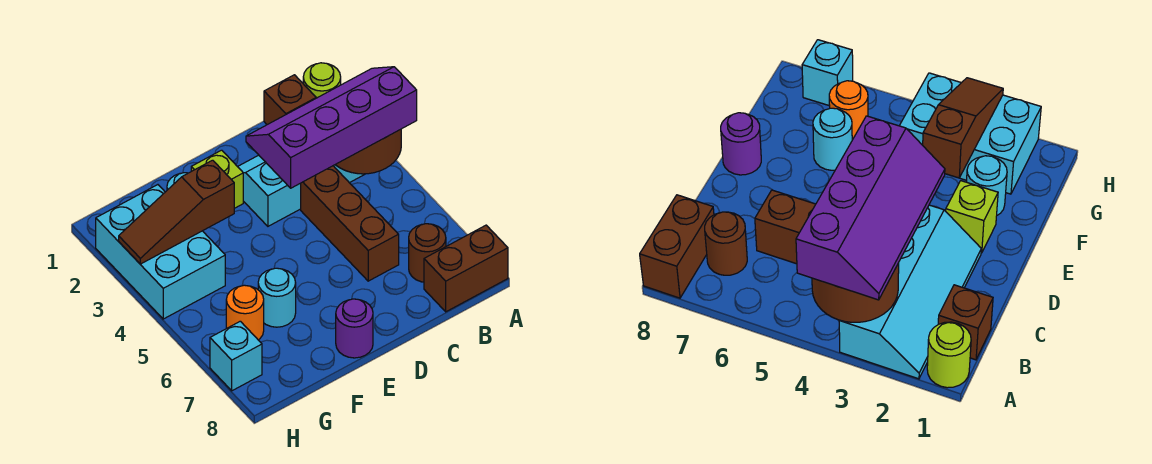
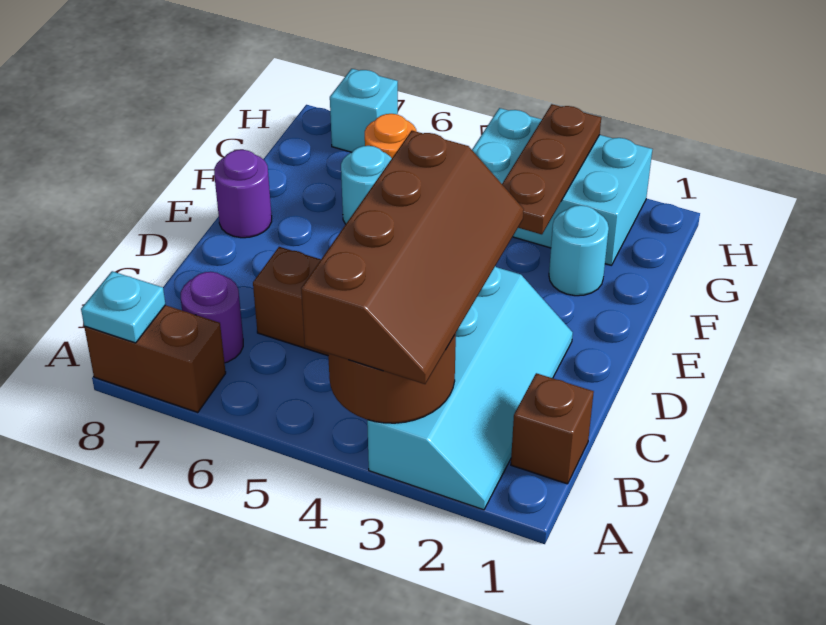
lime 1x1 round brick [303,63,341,98] -> none
purple 2x4 slope [246,67,417,188] -> brown 2x4 slope [301,131,524,384]
brown 1x2 brick [424,225,508,312] -> brown 1x2 brick turned to [84,305,226,413]
none -> cyan 1x1 plate [81,271,165,343]
brown 1x1 round brick [409,224,446,282] -> purple 1x1 round brick [181,272,243,363]
lime 1x1 brick [191,150,243,208] -> none
brown 1x3 slope [119,160,234,264] -> brown 1x3 plate [502,104,601,234]

